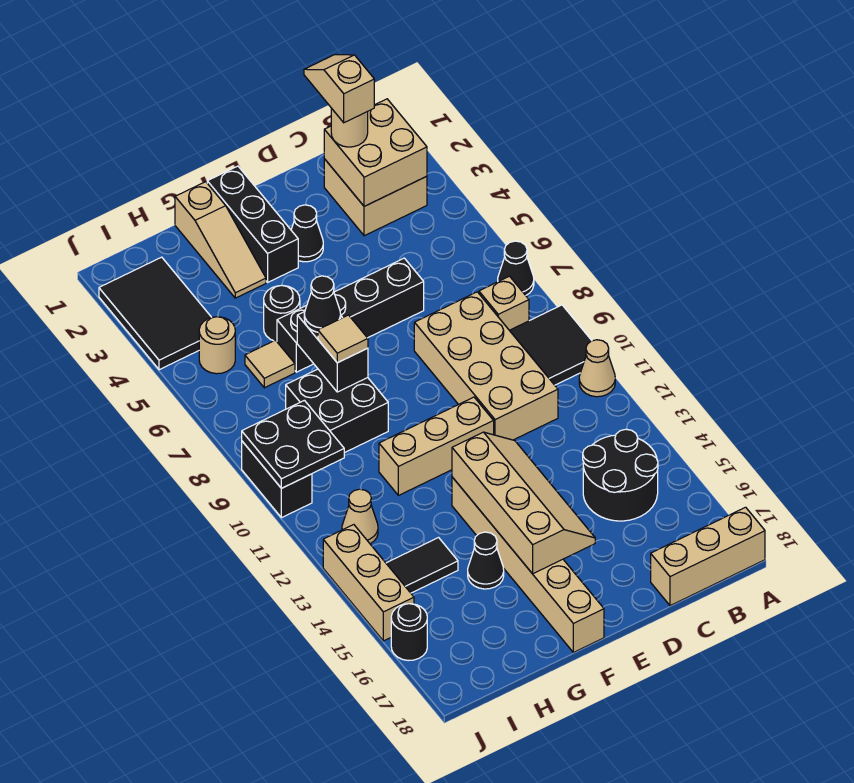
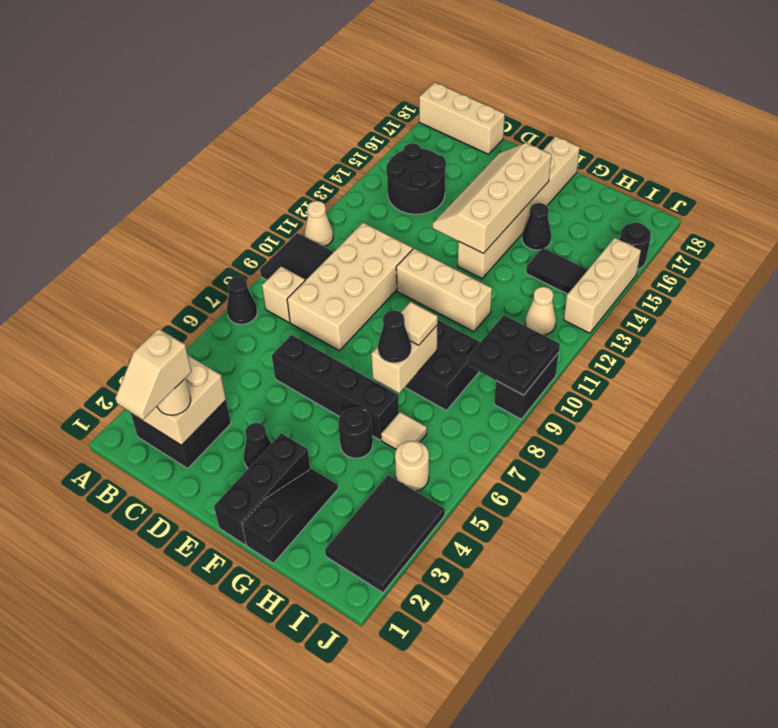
tan 2x2 brick [324,159,427,236] -> black 2x2 brick [131,400,231,468]
tan 1x3 slope [175,182,266,298] -> black 1x3 slope [242,469,338,563]
black 1x2 brick [297,312,368,392] -> tan 1x2 brick [371,326,437,393]

